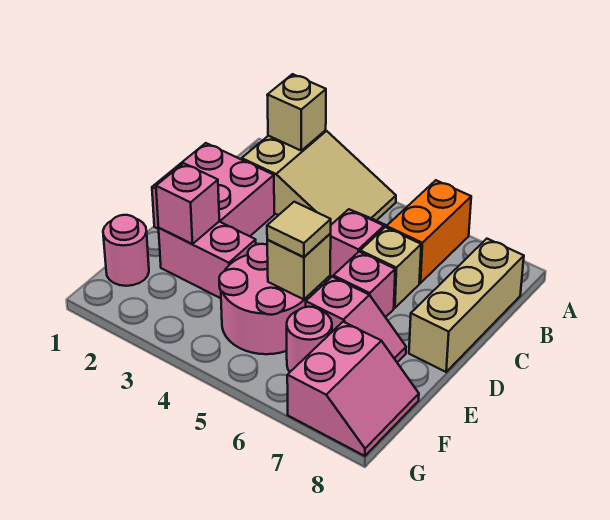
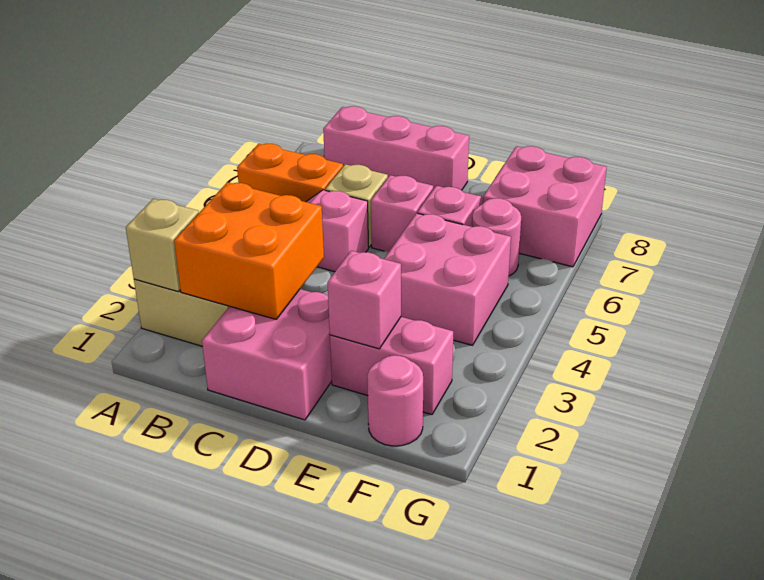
none -> orange 2x2 brick [174,182,324,319]
tan 1x3 brick [409,239,524,372] -> pink 1x3 brick [323,106,469,190]
pink 1x2 brick [159,222,256,298] -> pink 1x2 brick turned to [330,317,453,415]
pink 2x2 round brick [219,244,312,354] -> pink 2x2 brick [384,213,511,345]
tan 1x1 brick [267,234,331,299] -> none
tan 1x1 tile [267,202,331,257] -> none
pink 2x2 slope [287,322,419,456] -> pink 2x2 brick [483,146,607,267]

